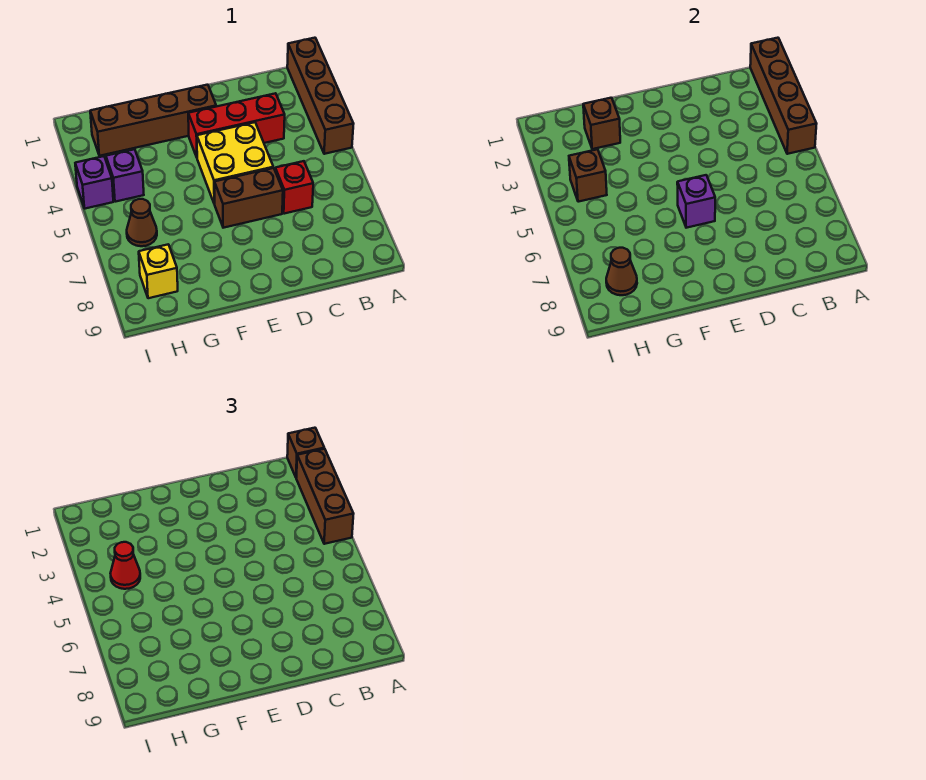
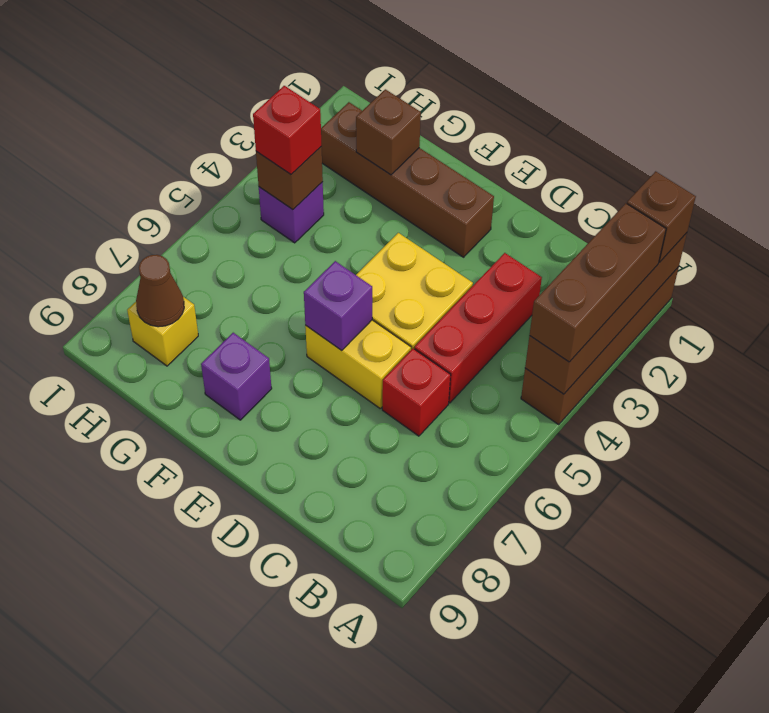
red 1x3 brick [188,93,285,157] -> red 1x3 brick turned to [414,253,542,403]
brown 1x2 brick [214,168,283,228] -> yellow 1x2 brick [305,320,411,408]
red 1x1 cone [110,542,140,589] -> red 1x1 brick [253,86,322,174]
brown 1x1 cone [127,199,157,246] -> none
purple 1x1 brick [75,156,113,209] -> purple 1x1 brick moved to [201,333,272,420]

